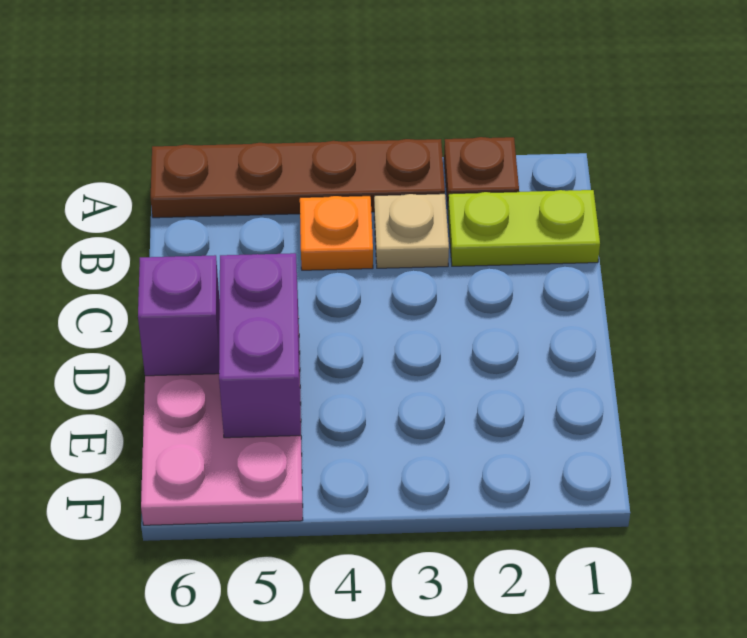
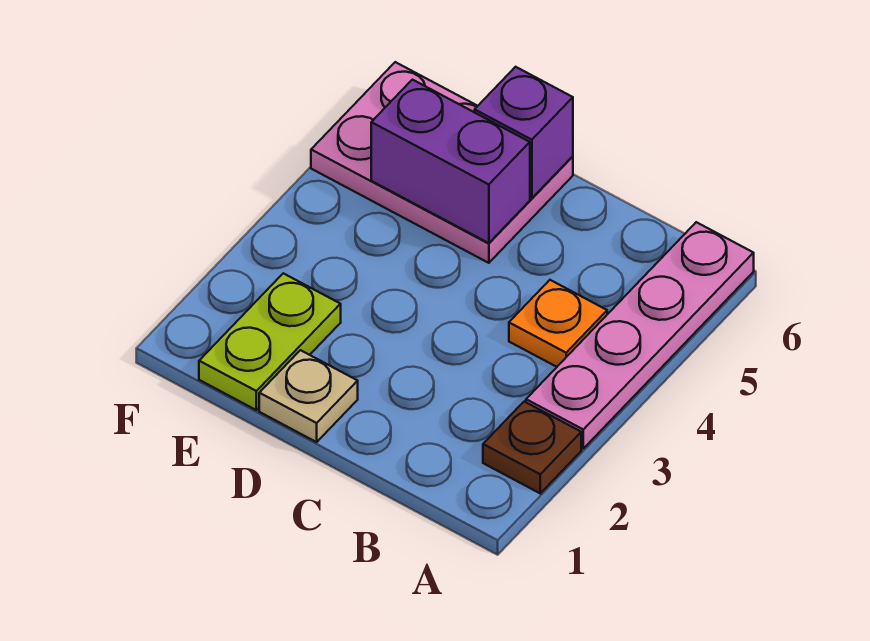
brown 1x4 plate [151,139,445,218] -> pink 1x4 plate [526,222,754,448]
lime 1x2 plate [448,190,600,266] -> lime 1x2 plate moved to [199,273,341,410]
tan 1x1 plate [374,194,449,268] -> tan 1x1 plate moved to [259,350,358,442]

